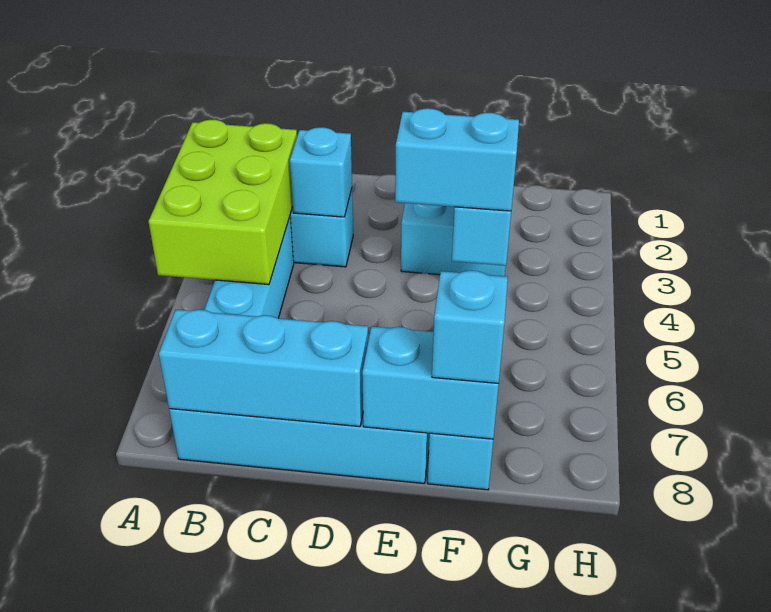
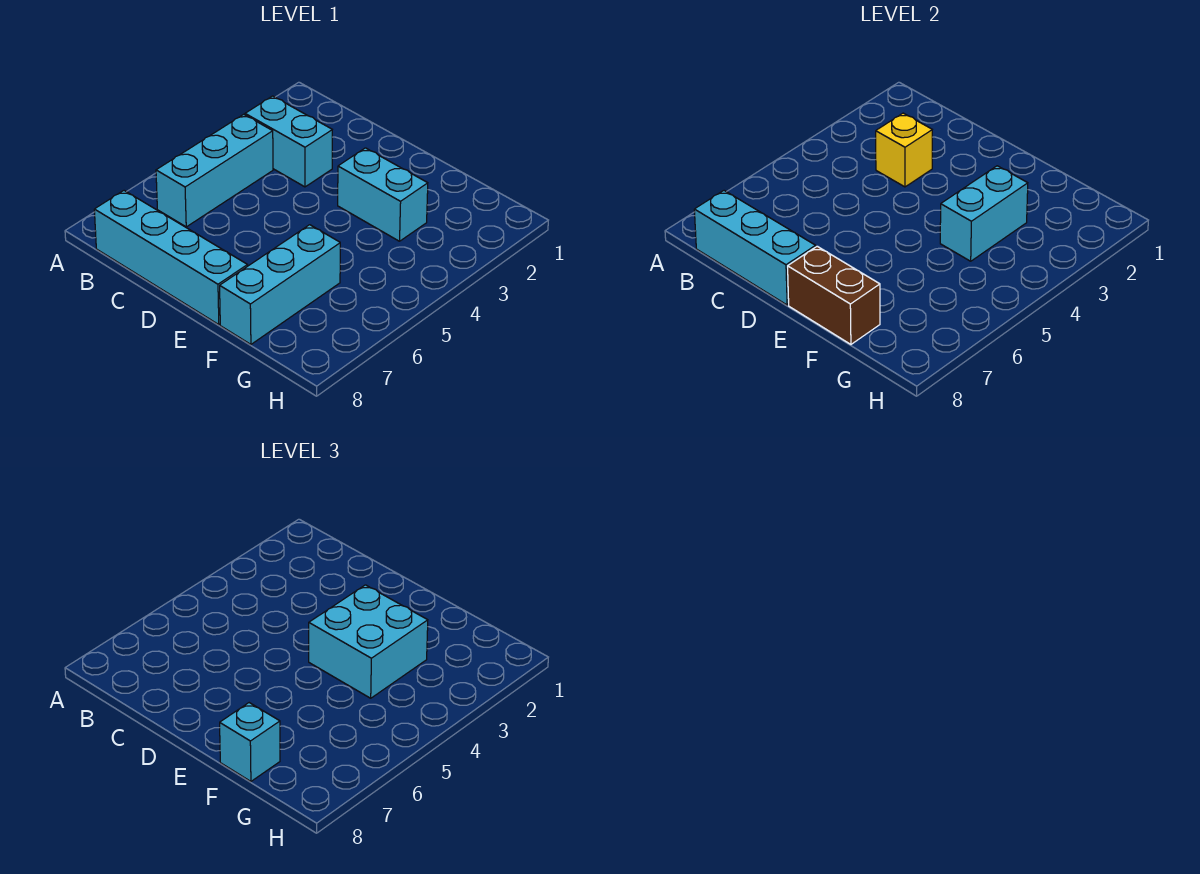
lime 2x3 brick [148,120,297,285] -> none
cyan 1x1 brick [290,127,352,217] -> yellow 1x1 brick [876,113,932,187]
cyan 1x2 brick [395,108,519,211] -> cyan 2x2 brick [309,585,428,698]
cyan 1x2 brick [362,327,499,439] -> brown 1x2 brick [788,246,880,344]

